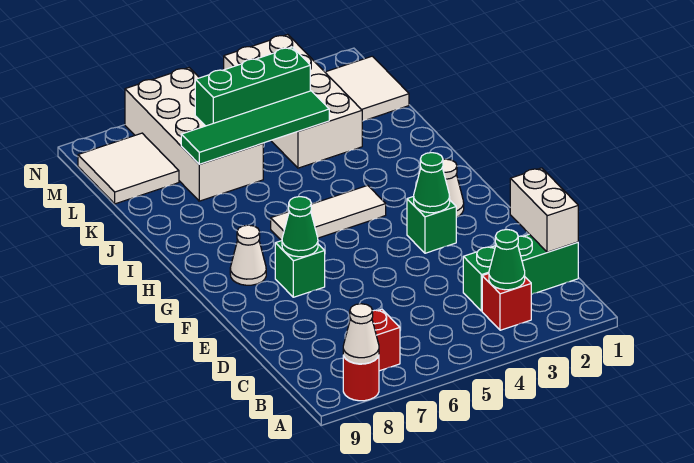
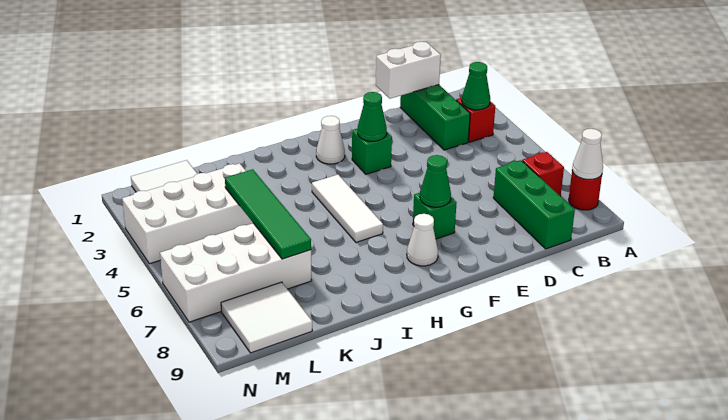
green 1x3 brick [195,47,310,126] -> green 1x3 brick moved to [493,160,575,249]

